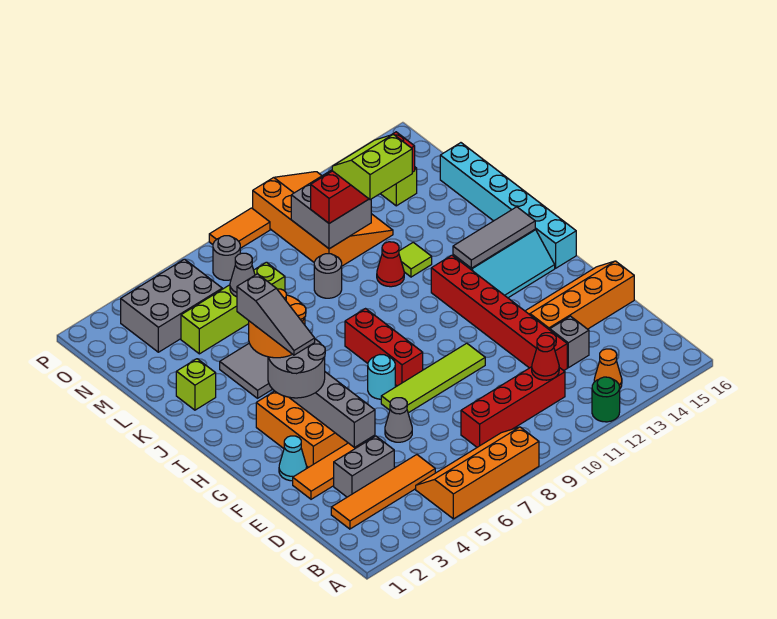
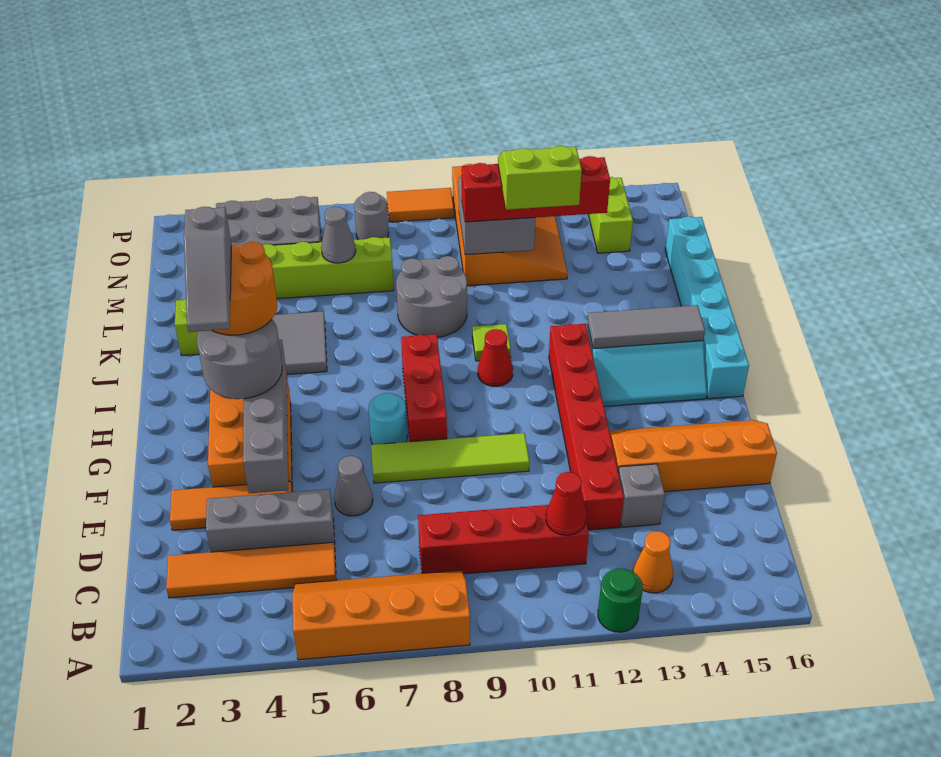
grey 1x2 brick [334,436,394,497] -> grey 1x3 brick [206,489,335,552]
cyan 1x1 cone [279,436,307,481] -> none
red 1x1 cone [377,242,404,287] -> red 1x1 cone moved to [478,329,513,386]
lime 1x1 tile [399,242,432,277] -> lime 1x1 tile moved to [472,324,511,361]
grey 1x1 round brick [314,254,342,298] -> grey 2x2 round brick [396,256,467,337]

